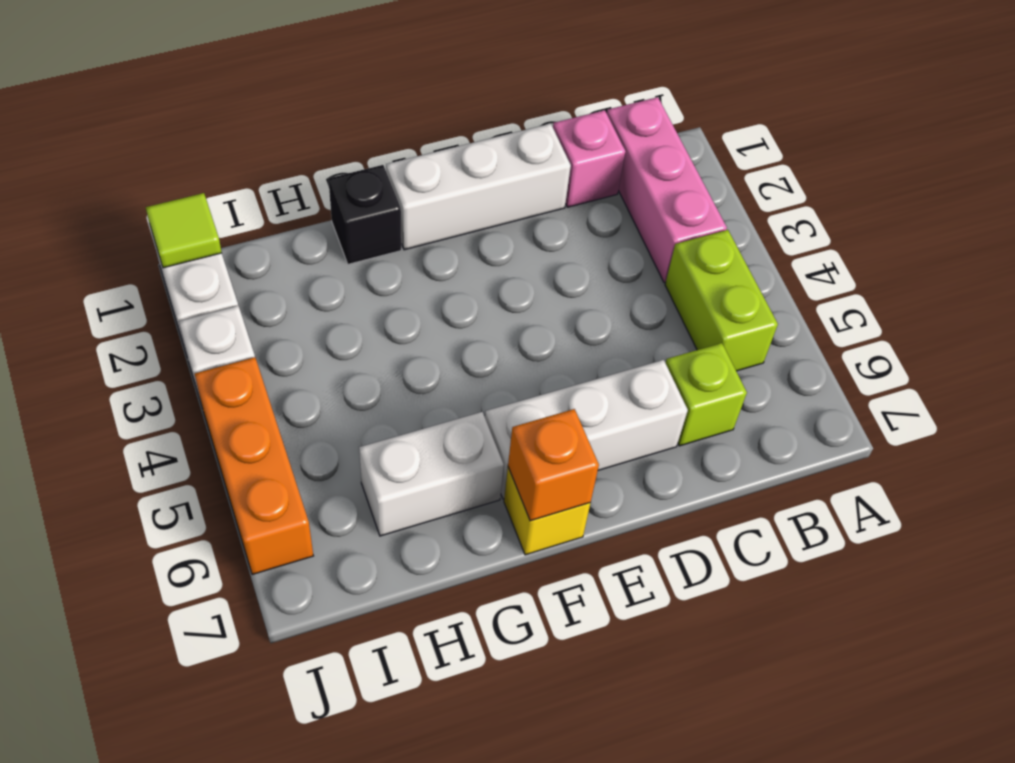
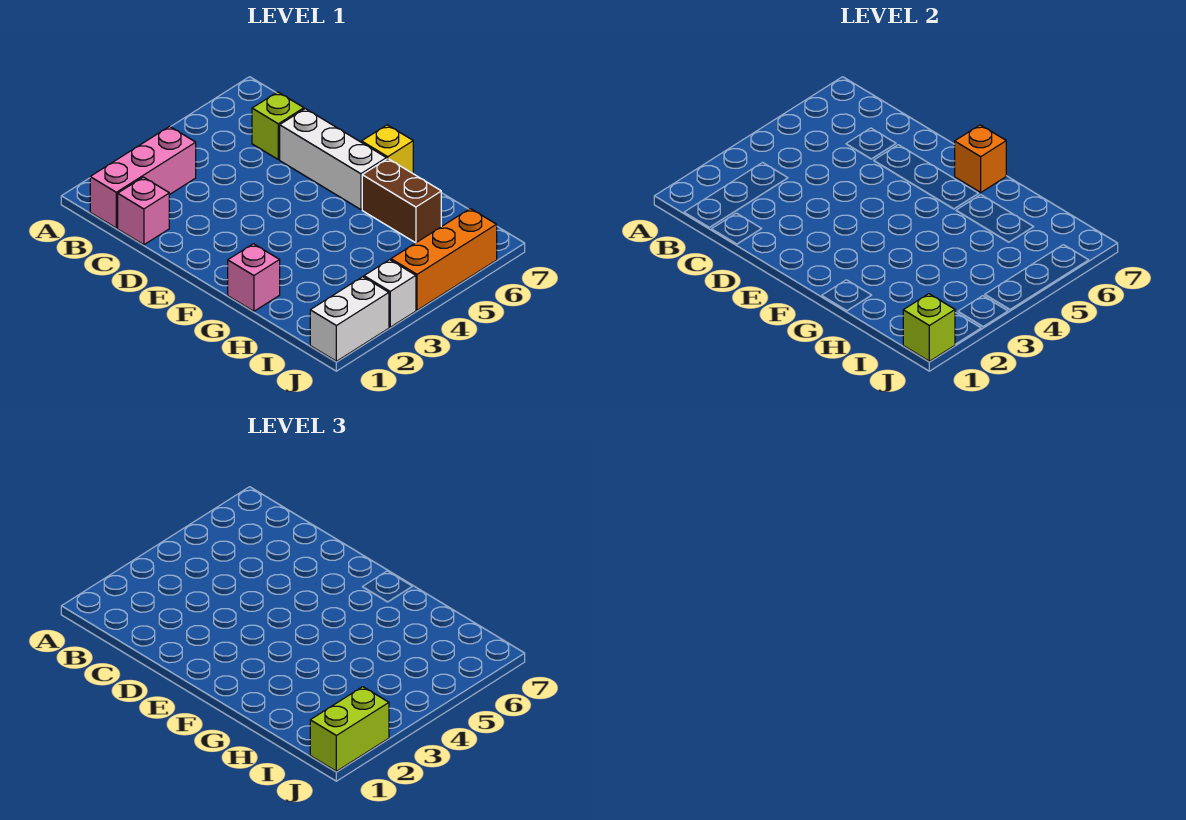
lime 1x2 brick [665,230,778,371] -> lime 1x2 brick moved to [310,687,389,771]
white 1x3 brick [386,124,571,250] -> none
black 1x1 brick [328,165,401,264] -> pink 1x1 brick [228,244,280,311]
white 1x2 brick [359,412,504,536] -> brown 1x2 brick [362,159,441,243]
lime 1x1 tile [146,193,222,268] -> lime 1x1 brick [903,294,955,361]

